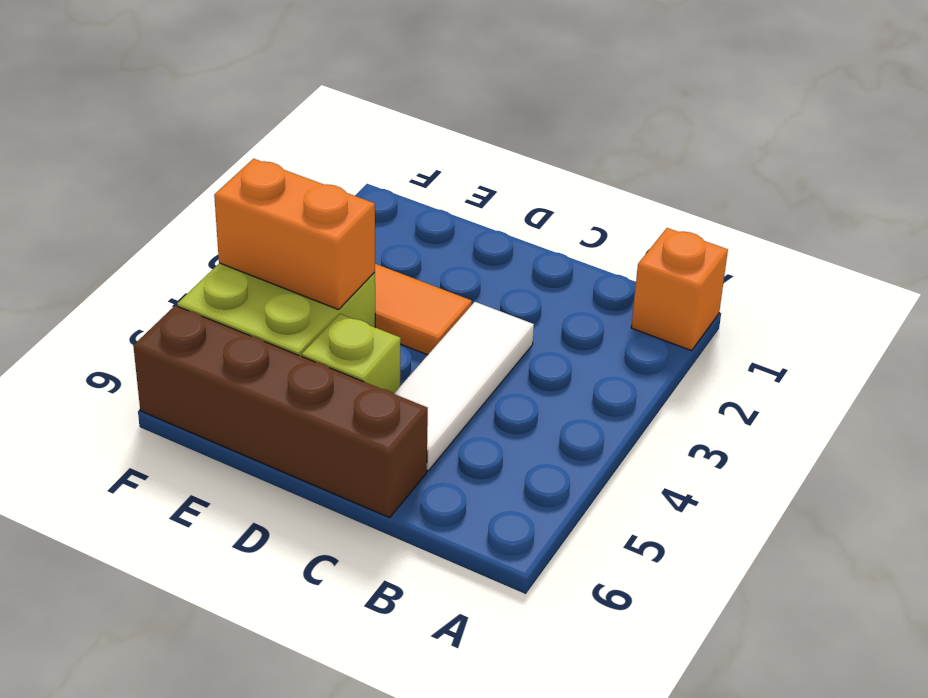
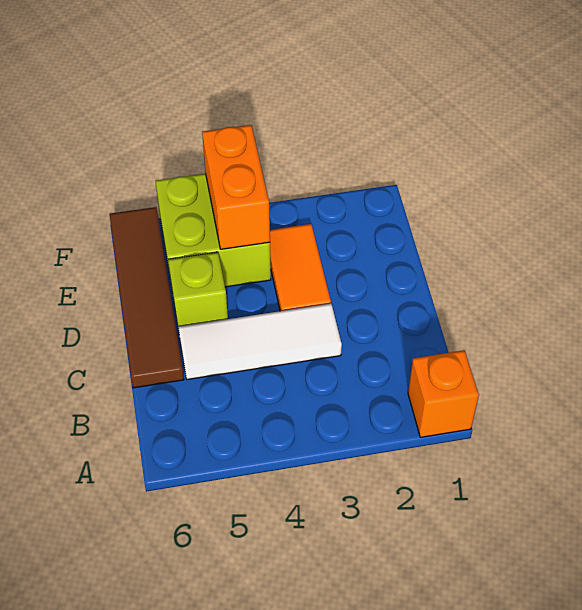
brown 1x4 brick [133,306,428,518] -> brown 1x4 tile [110,207,184,388]

